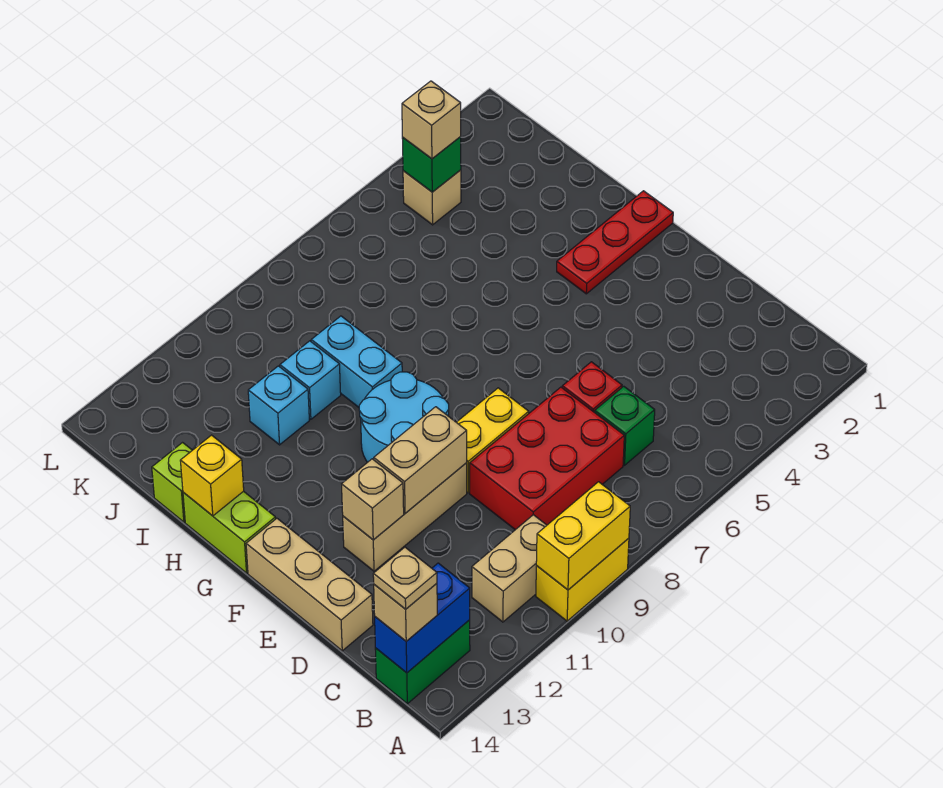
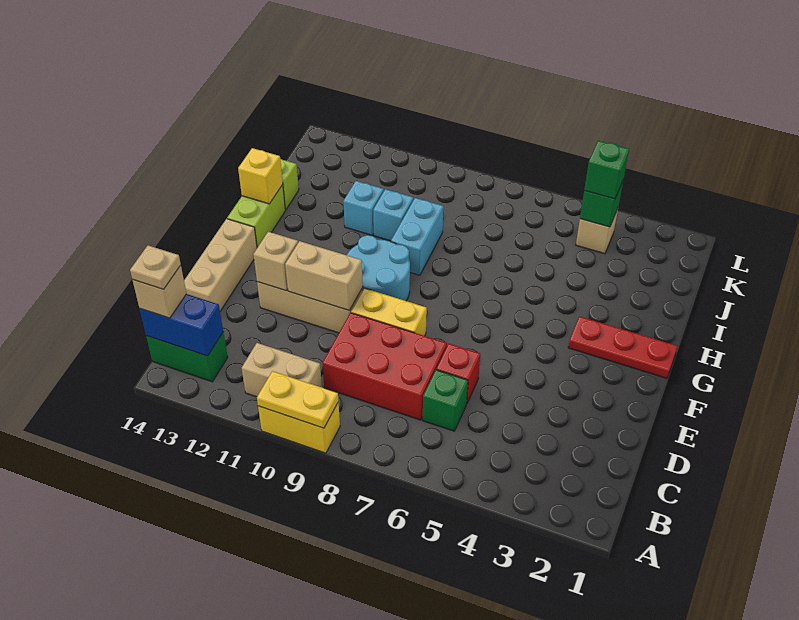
yellow 1x2 brick [536,482,630,590] -> yellow 1x2 plate [257,371,338,428]
tan 1x1 brick [402,81,461,159] -> green 1x1 brick [584,141,629,199]

